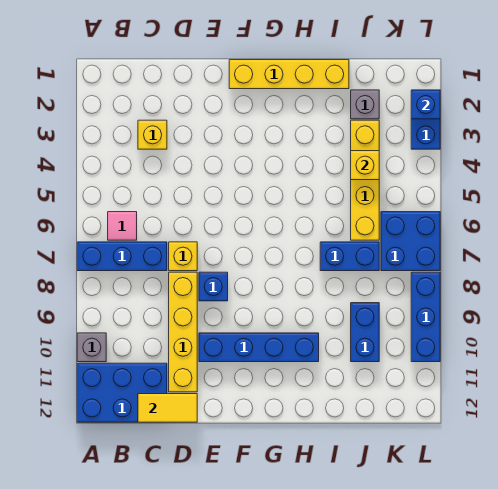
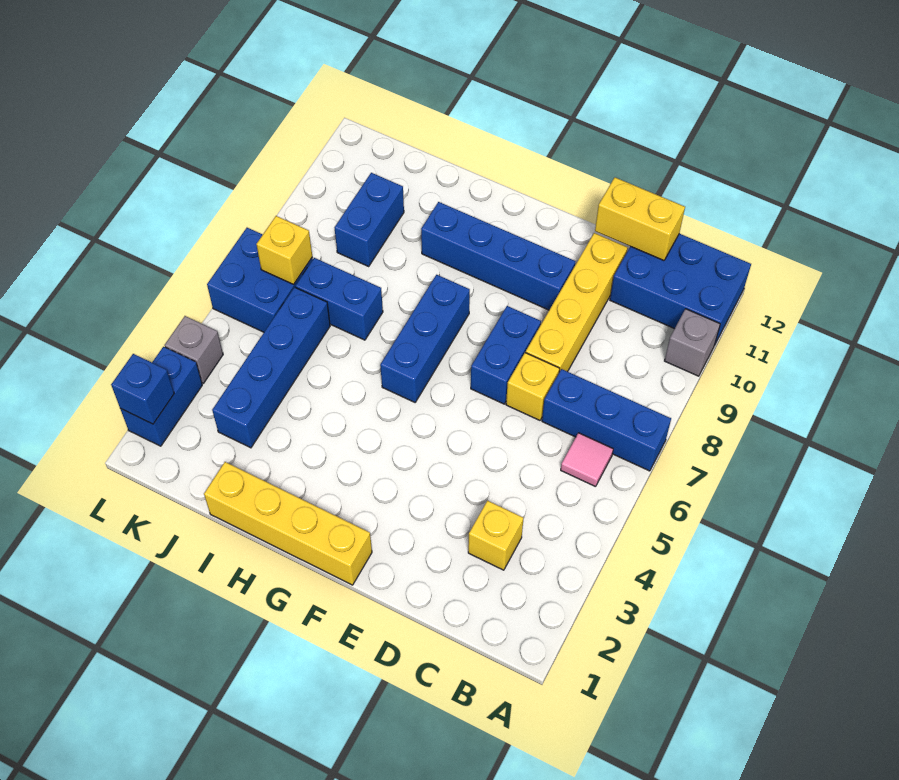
yellow 1x2 tile [138,394,197,422] -> yellow 1x2 brick [595,177,685,260]
blue 1x1 brick [199,272,228,301] -> blue 1x2 brick [471,306,541,404]
grey 1x1 brick [351,90,379,119] -> grey 1x1 brick moved to [165,316,223,383]
yellow 1x4 brick [351,120,379,240] -> blue 1x4 brick [212,287,330,448]
yellow 1x1 brick [351,151,379,180] -> yellow 1x1 brick moved to [256,216,312,284]
blue 1x3 brick [411,272,440,362] -> blue 1x3 brick moved to [380,275,470,402]

